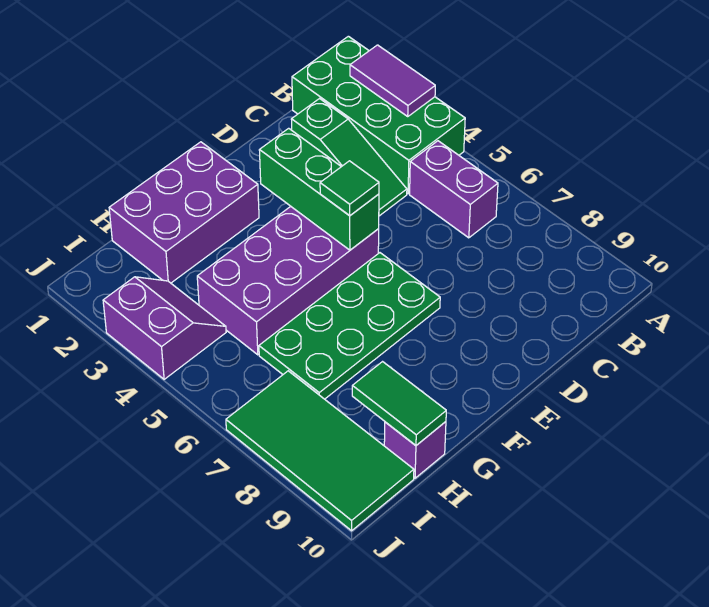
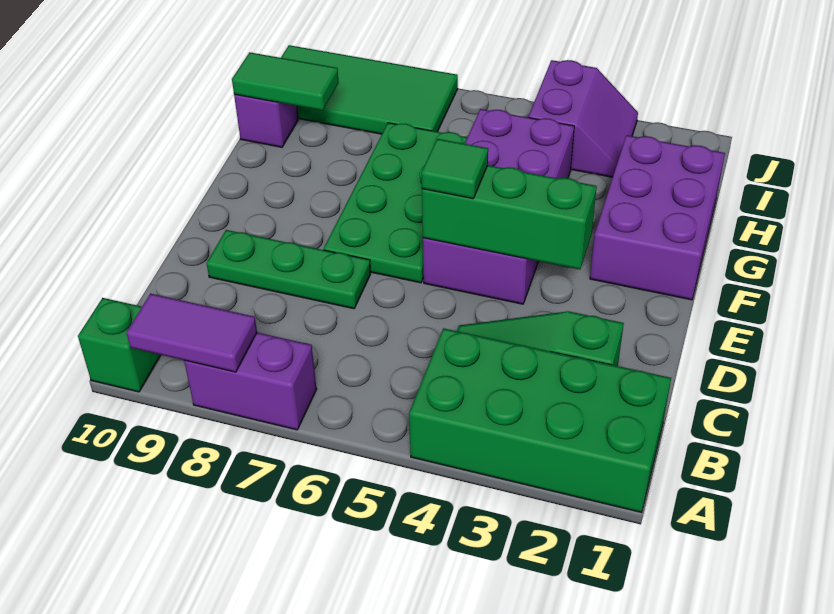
purple 1x2 tile [350,45,435,116] -> purple 1x2 tile moved to [126,294,257,372]
none -> green 1x1 brick [78,298,161,392]
purple 1x2 brick [410,141,498,238] -> purple 1x2 brick moved to [184,332,317,430]
none -> green 1x3 plate [207,230,371,309]
purple 2x2 slope [103,277,226,379] -> purple 2x2 slope turned to [529,60,638,177]

